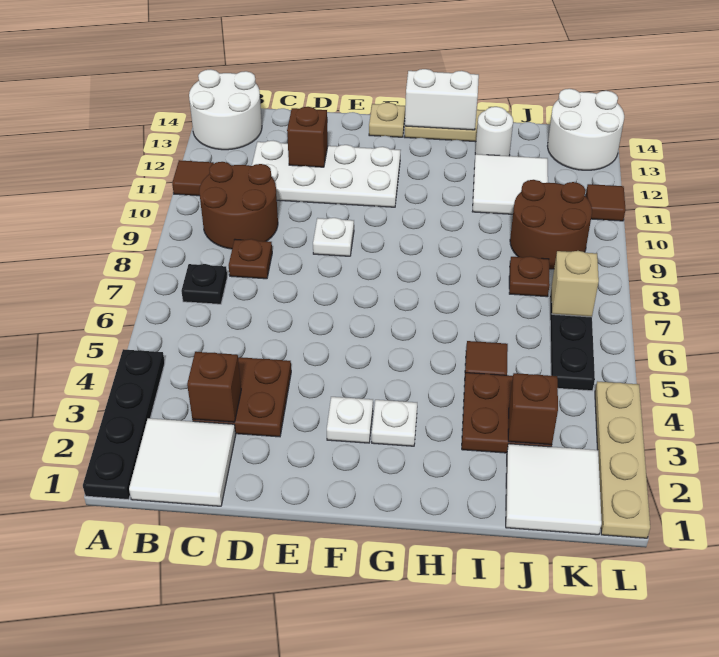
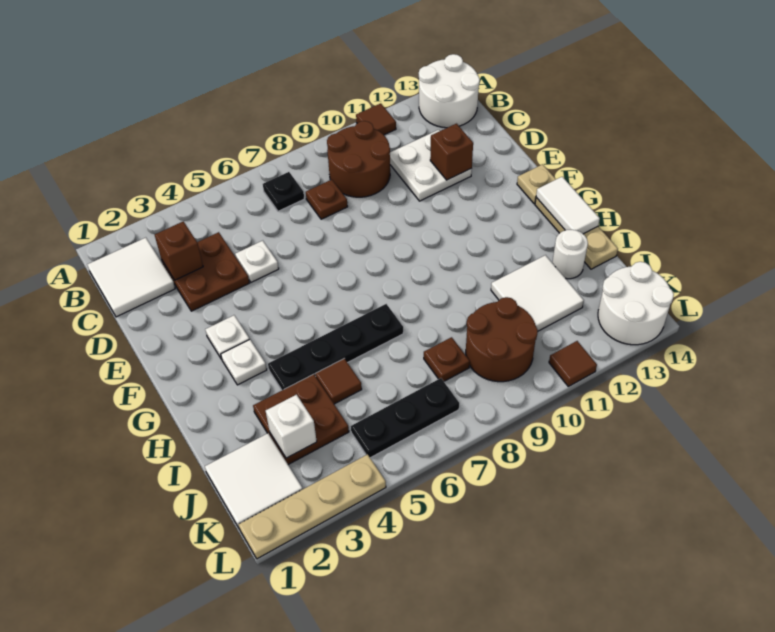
black 1x4 plate [83,349,165,500] -> black 1x4 plate moved to [268,304,403,390]
white 2x4 plate [252,141,401,207] -> white 2x2 plate [390,130,472,201]
white 1x1 plate [313,218,354,256] -> white 1x1 plate moved to [235,241,279,282]
white 1x2 brick [405,69,479,130] -> white 1x2 tile [536,177,600,234]
brown 1x1 brick [508,373,558,445] -> white 1x1 brick [265,394,317,458]
tan 1x1 brick [552,251,599,317] -> none

